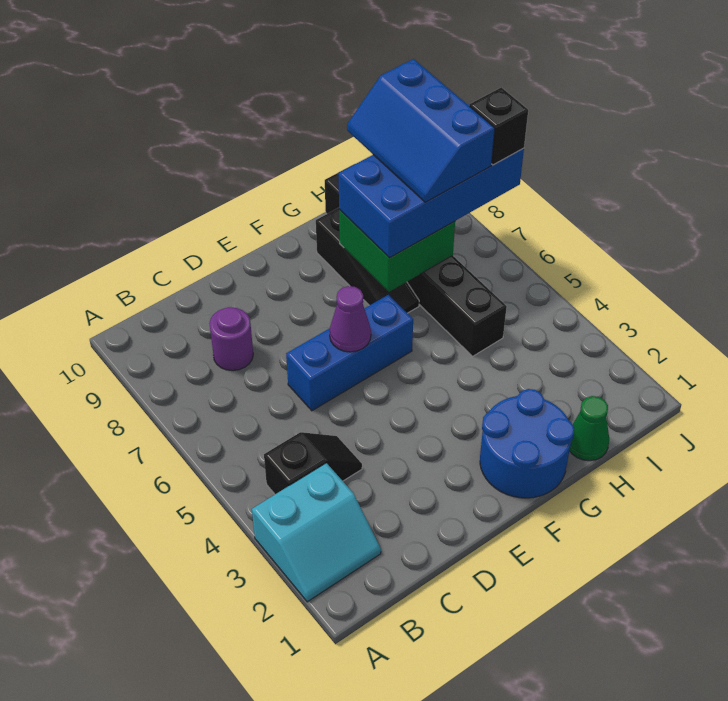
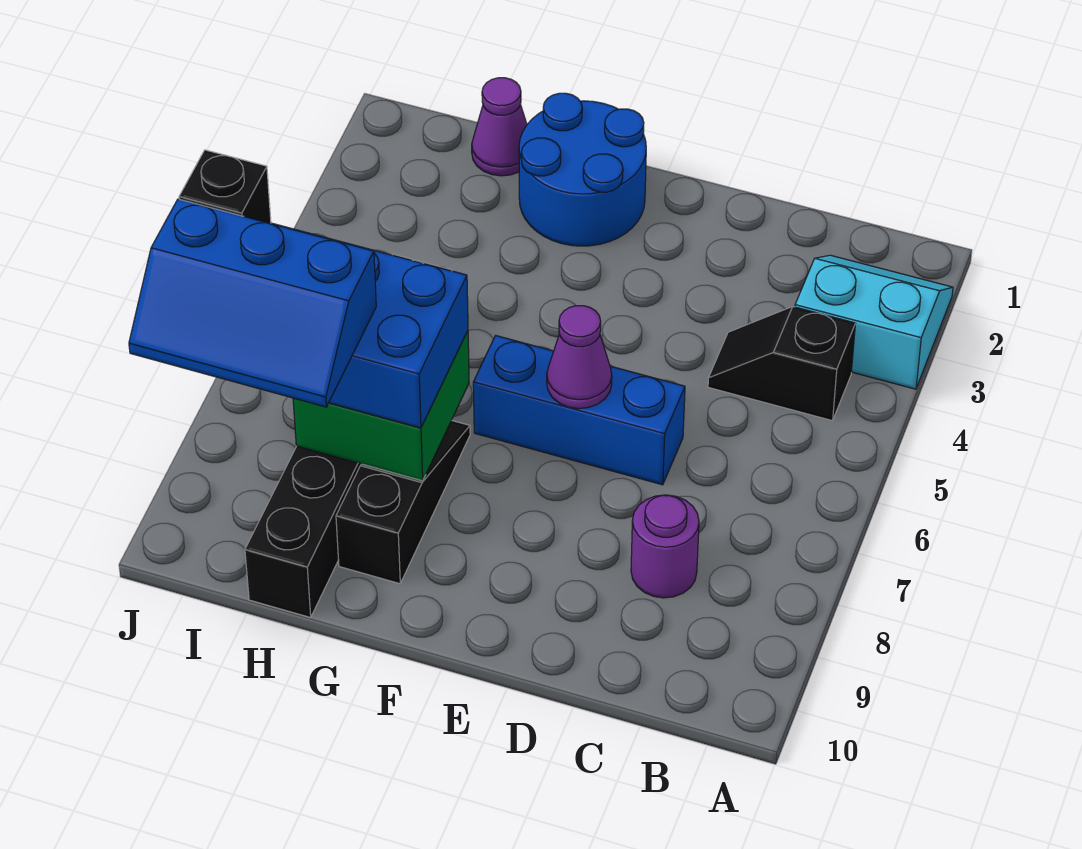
green 1x1 cone [570,396,609,461] -> purple 1x1 cone [472,78,527,176]
blue 2x3 slope [347,59,495,202] -> blue 2x3 slope turned to [129,199,376,407]

